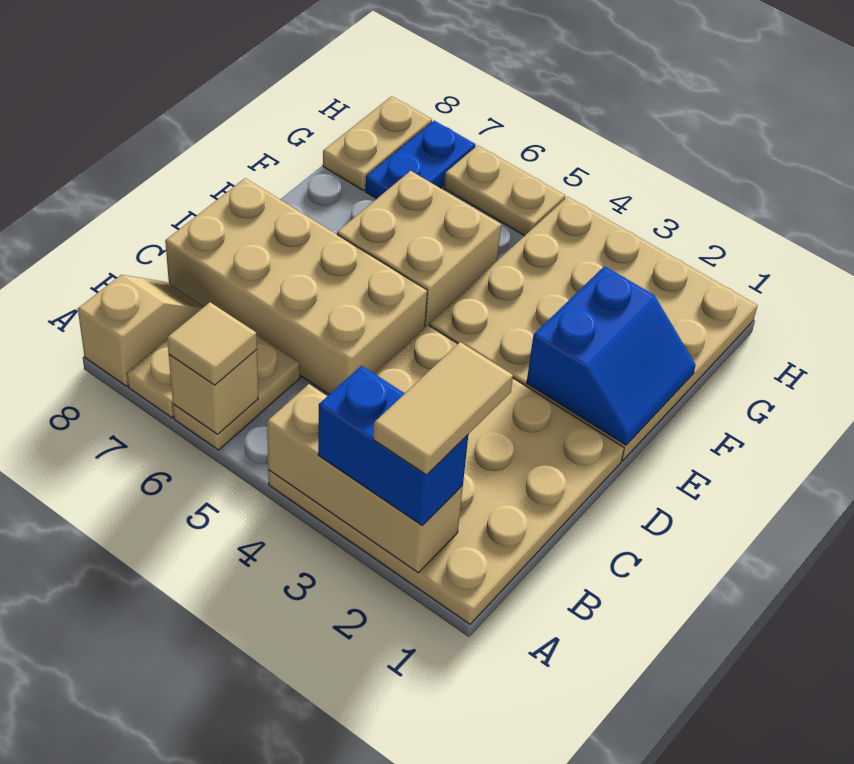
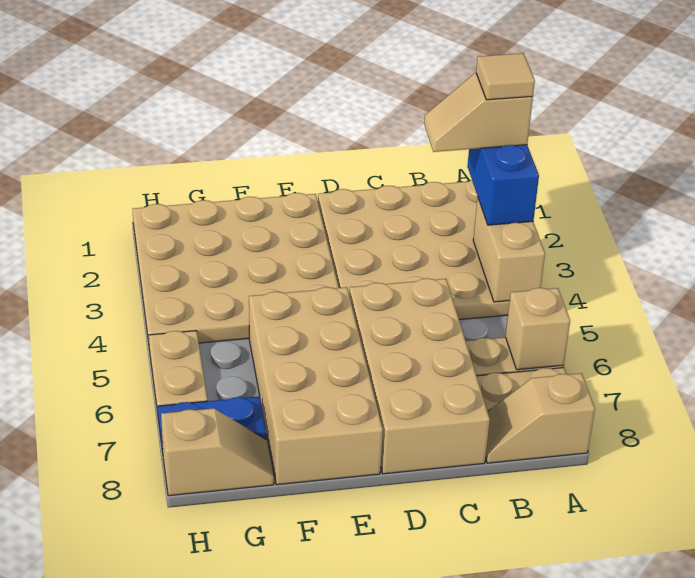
tan 1x3 brick [267,384,463,573] -> tan 1x2 brick [473,198,545,302]
tan 1x2 tile [373,342,513,475] -> tan 1x2 slope [424,73,533,152]
tan 1x1 tile [167,302,257,385] -> tan 1x1 tile moved to [476,53,535,100]
blue 2x2 slope [527,266,696,445] -> none
tan 2x2 brick [337,171,501,326] -> tan 2x4 brick [249,287,383,485]
tan 1x2 plate [323,96,432,191] -> tan 1x2 slope [161,408,274,496]

